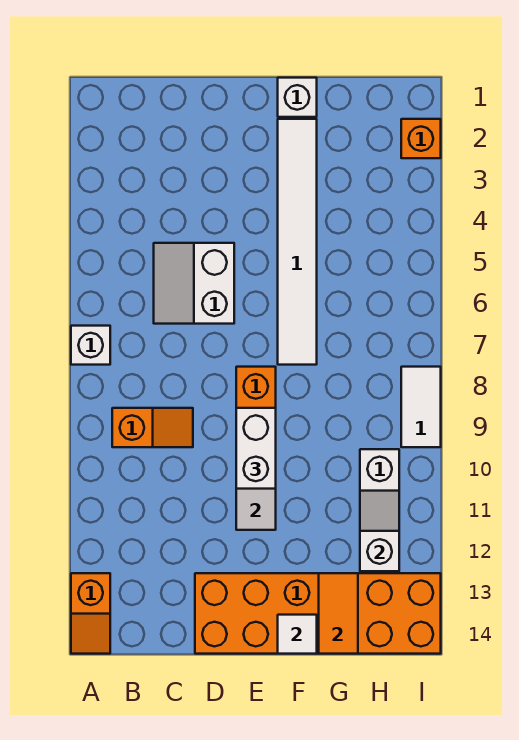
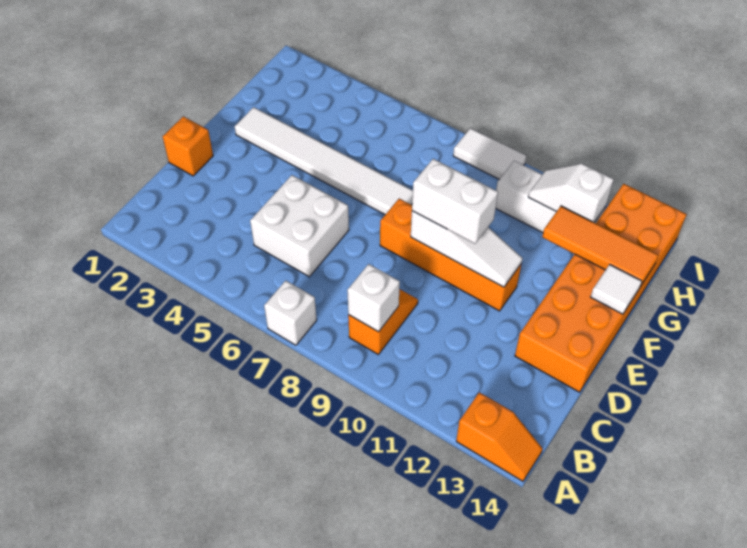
white 2x2 slope [154,243,234,324] -> white 2x2 brick [250,175,349,277]
white 1x1 brick [278,78,317,117] -> white 1x1 brick moved to [347,264,400,332]
orange 1x2 tile [319,573,358,654] -> orange 1x3 tile [542,206,658,287]
orange 1x1 brick [401,119,441,158] -> orange 1x1 brick moved to [163,116,213,176]

